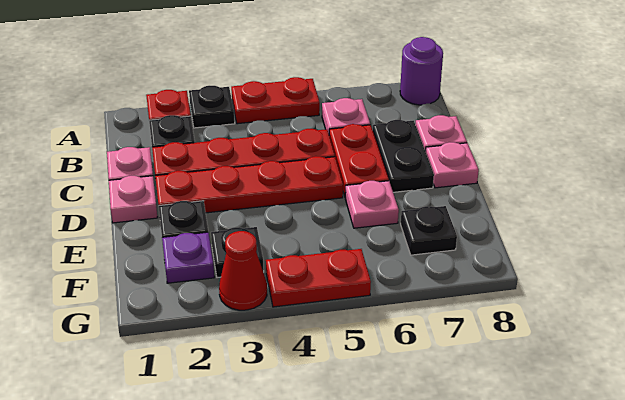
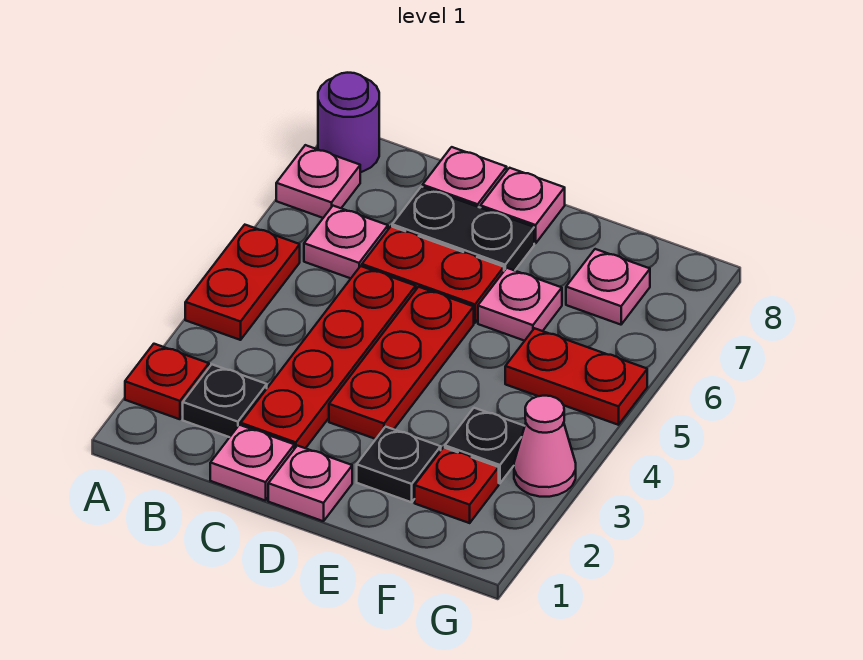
black 1x1 plate [189,86,235,128] -> none
none -> pink 1x1 plate [276,145,360,218]
red 1x4 plate [155,156,343,213] -> red 1x3 plate [329,287,474,439]
purple 1x1 plate [162,232,214,283] -> red 1x1 plate [415,447,499,523]
black 1x1 plate [401,206,457,255] -> pink 1x1 plate [566,249,650,325]
red 1x1 cone [219,231,267,310] -> pink 1x1 cone [514,396,576,497]
red 1x2 plate [266,249,371,307] -> red 1x2 plate turned to [505,328,647,425]

